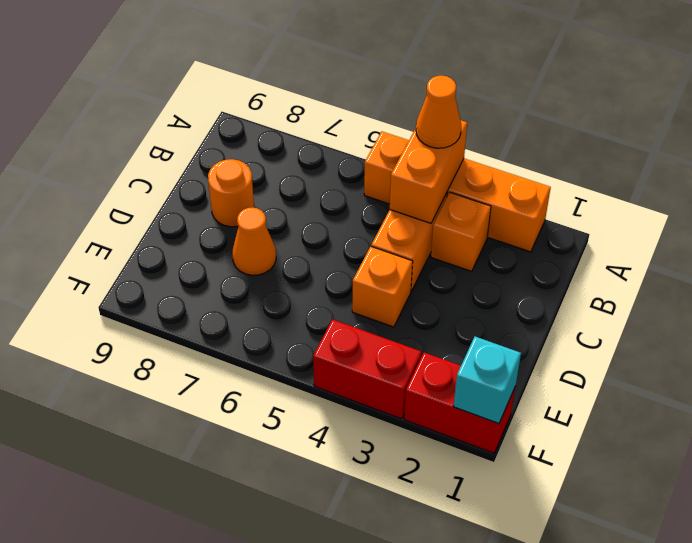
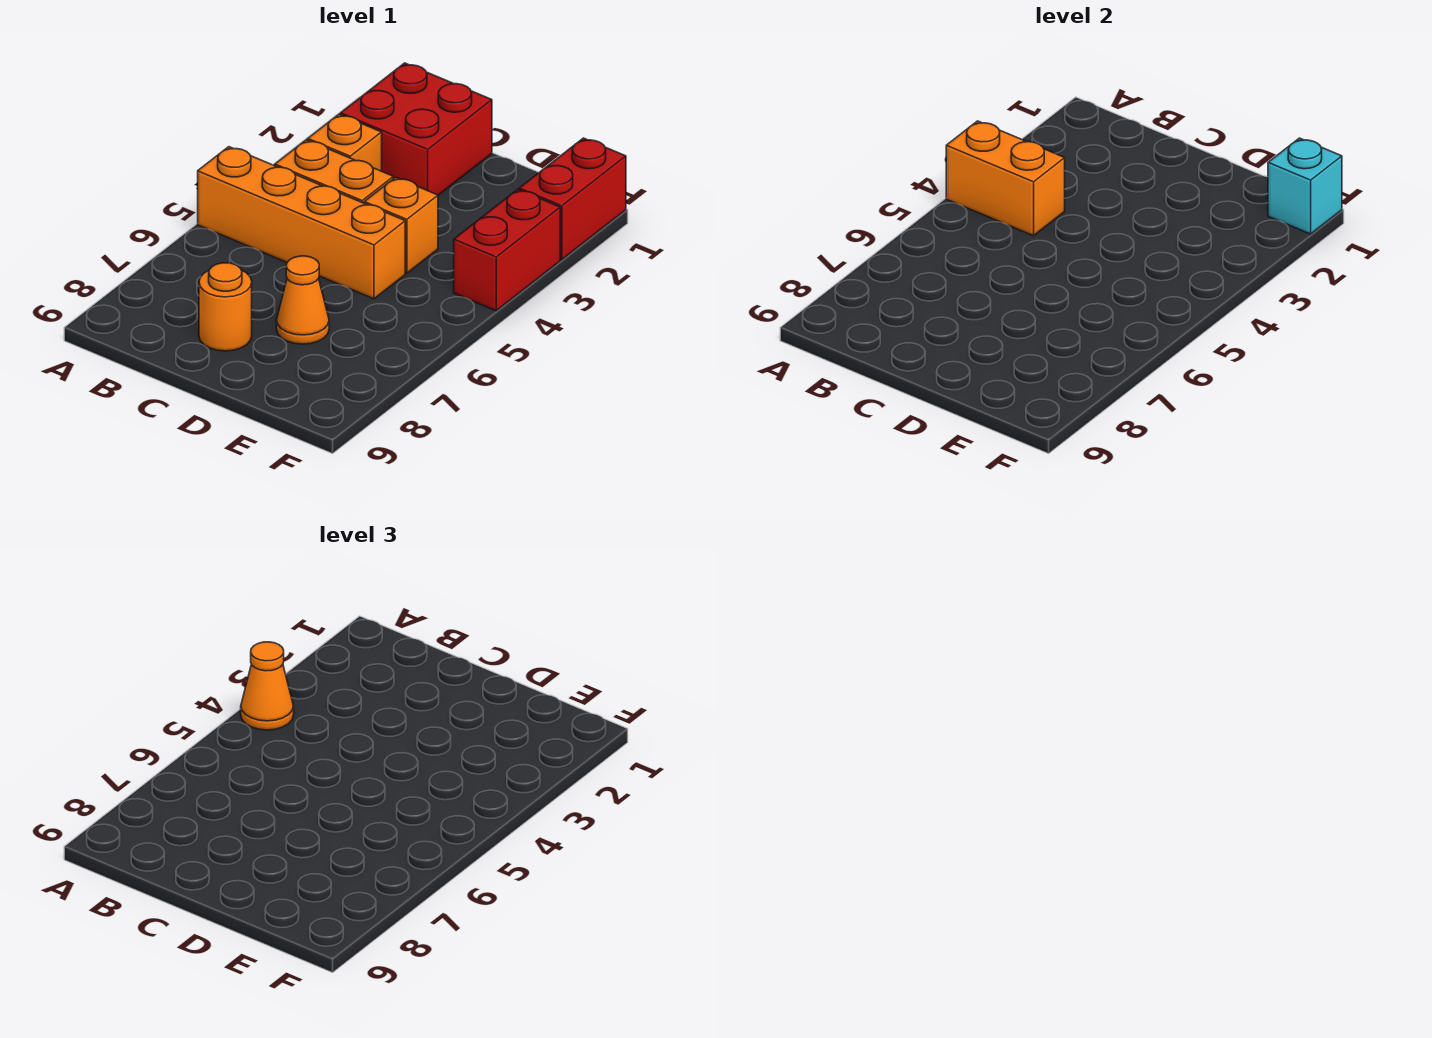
orange 1x4 brick [364,131,551,252] -> orange 1x4 brick turned to [198,147,405,299]
none -> red 2x2 brick [341,63,492,195]

